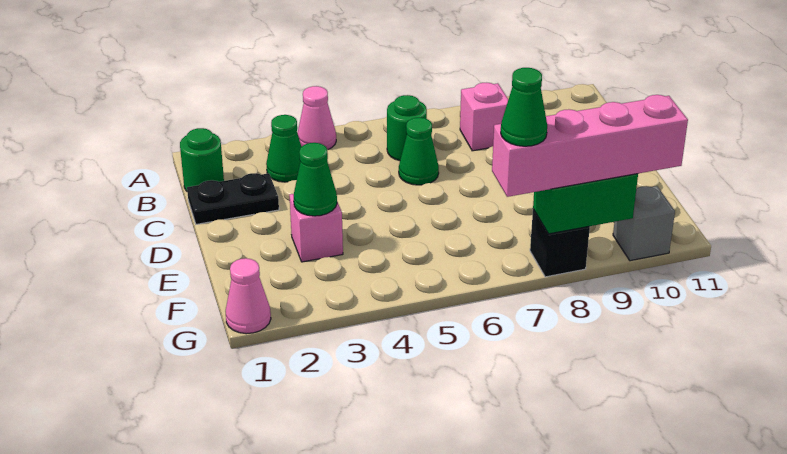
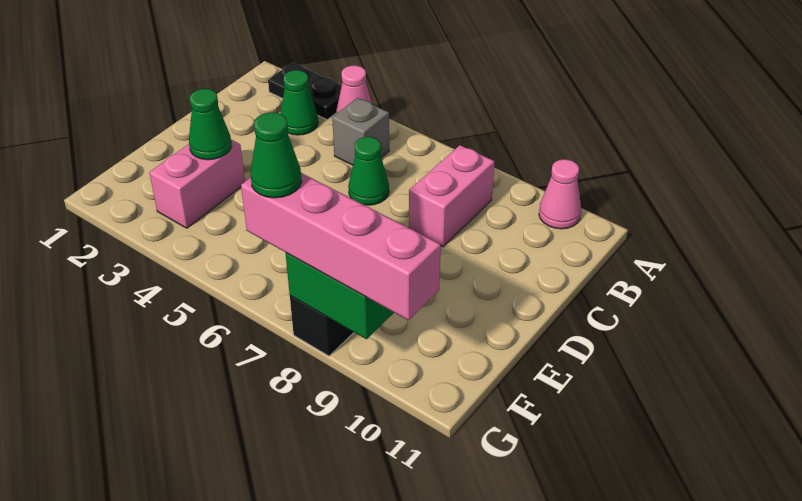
green 1x1 round brick [180,128,224,191] -> none
green 1x1 round brick [387,95,427,161] -> none
pink 1x1 brick [460,83,508,151] -> pink 1x2 brick [409,145,495,247]
black 1x2 plate [187,173,279,224] -> black 1x2 plate moved to [268,63,342,120]
pink 1x1 brick [289,194,343,262] -> pink 1x2 brick [149,140,245,228]
pink 1x1 cone [226,258,271,334] -> pink 1x1 cone moved to [539,159,581,229]
grey 1x1 brick [613,186,675,261] -> grey 1x1 brick moved to [332,98,389,165]

